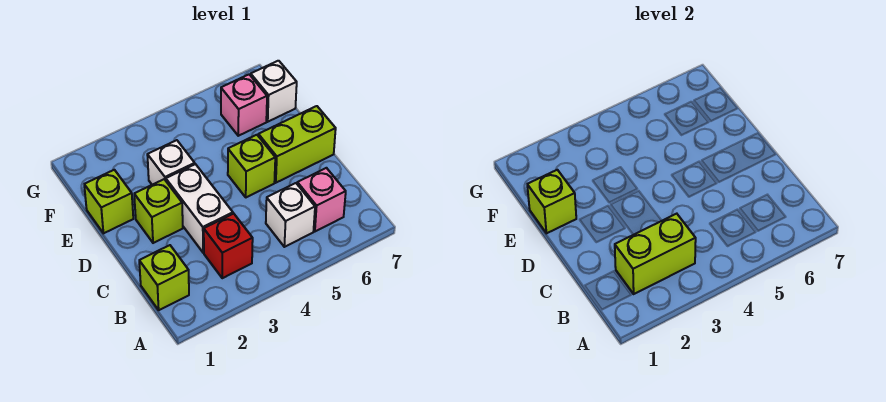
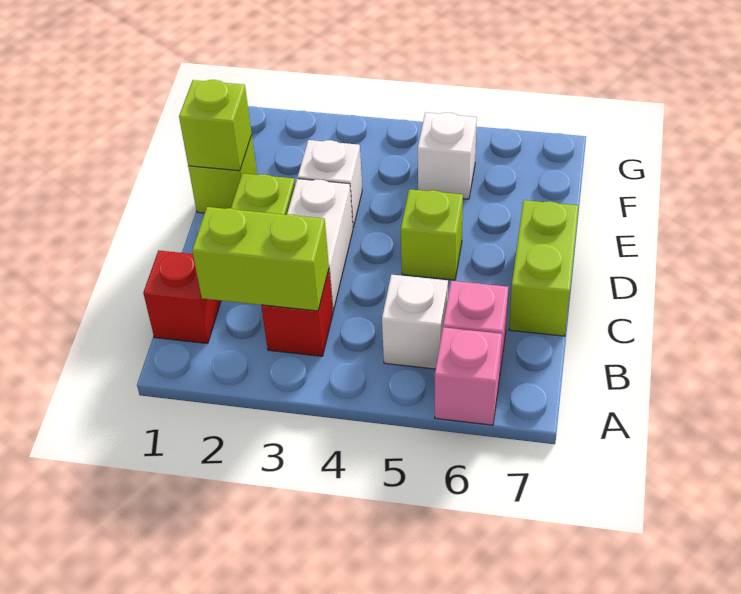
lime 1x1 brick [139,245,189,310] -> red 1x1 brick [143,250,221,344]
lime 1x2 brick [258,106,336,183] -> lime 1x2 brick turned to [509,200,579,336]
pink 1x1 brick [221,75,267,136] -> pink 1x1 brick moved to [435,327,502,425]
white 1x1 brick [251,61,297,122] -> white 1x1 brick moved to [418,112,477,199]

